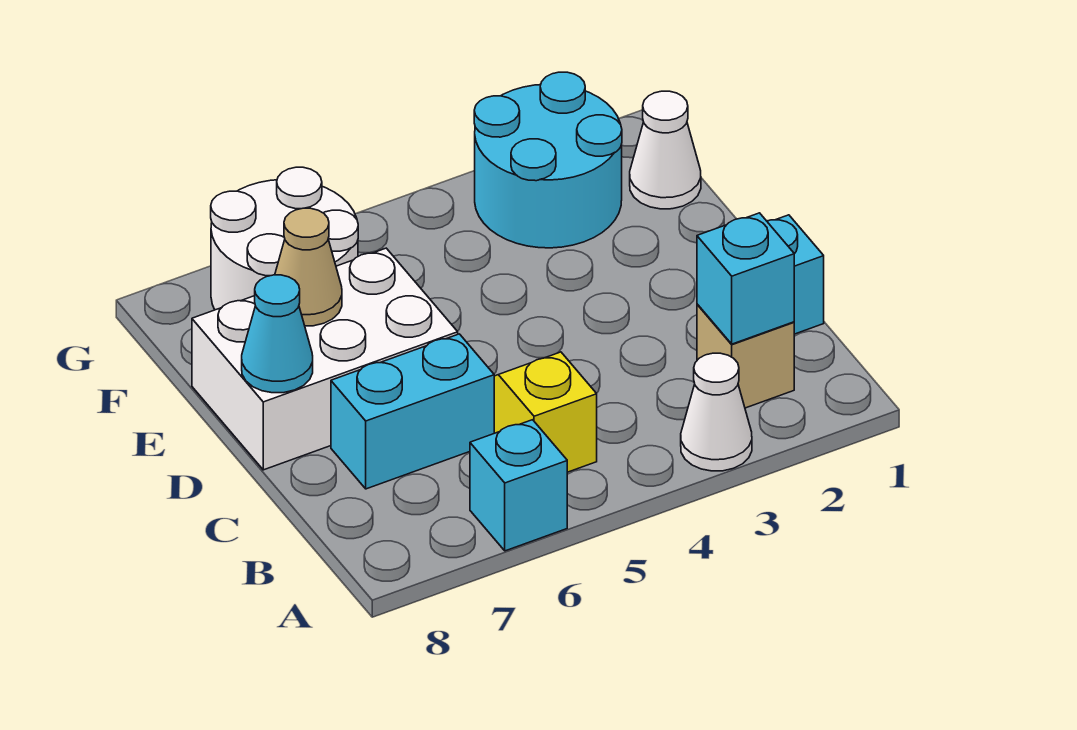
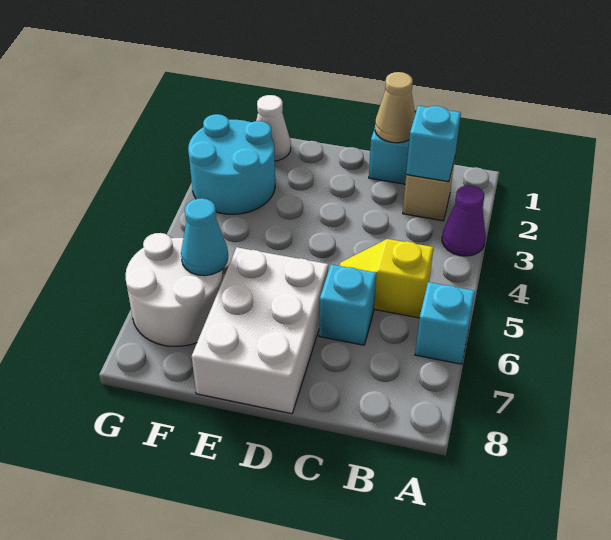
white 1x1 cone [681,353,752,471] -> purple 1x1 cone [442,185,486,256]
cyan 1x2 brick [331,334,494,489] -> cyan 1x1 brick [319,265,376,345]
cyan 1x1 cone [242,275,313,393] -> cyan 1x1 cone moved to [181,198,228,276]
tan 1x1 cone [275,208,342,326] -> tan 1x1 cone moved to [375,72,415,143]

